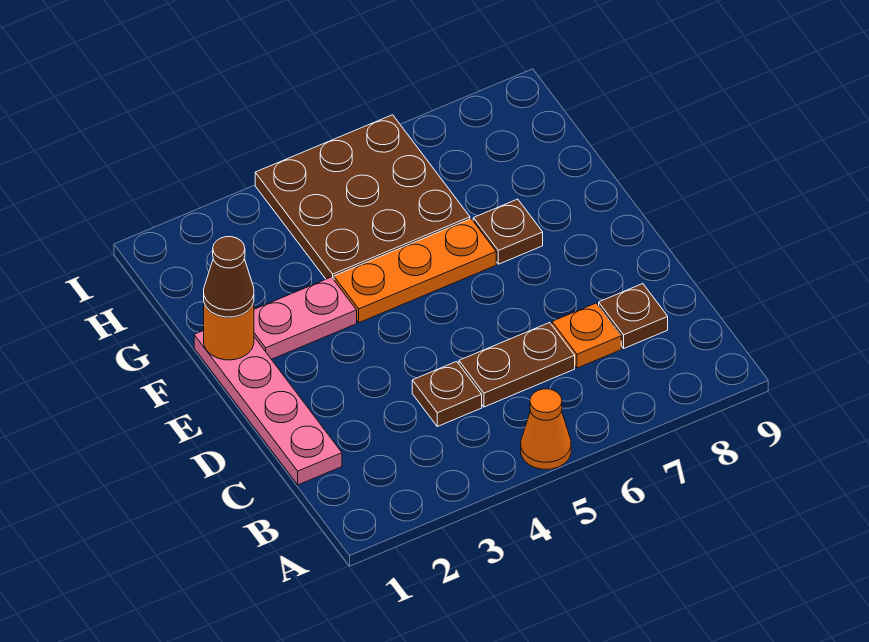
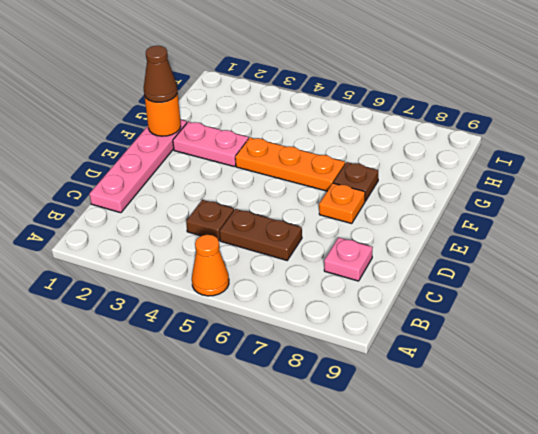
orange 1x1 plate [552,303,621,368] -> orange 1x1 plate moved to [319,183,365,223]
brown 1x1 plate [599,284,668,348] -> pink 1x1 plate [324,238,373,281]
brown 3x3 plate [255,115,470,279] -> none

